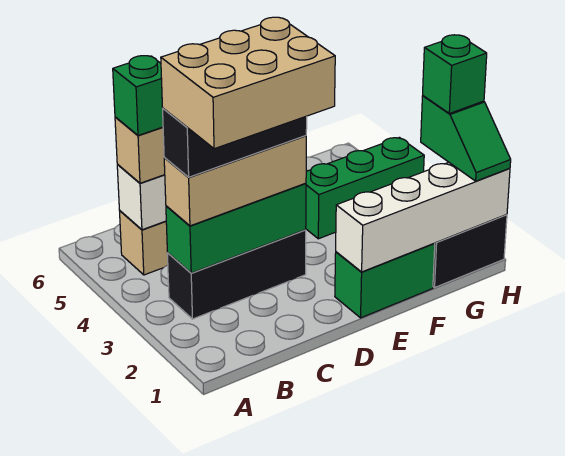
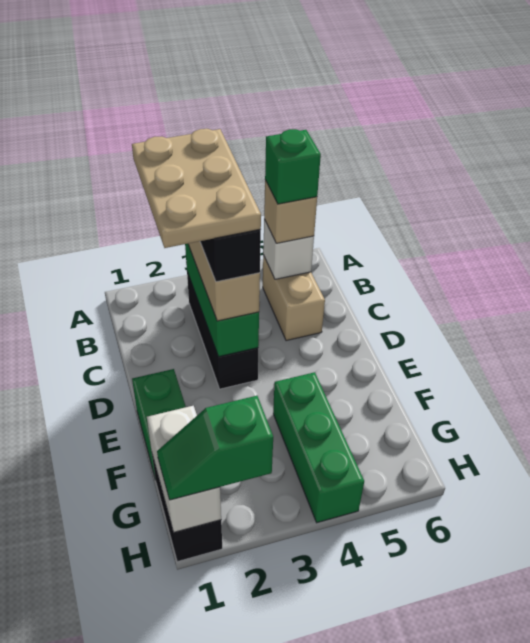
tan 2x3 brick [161,17,335,149] -> tan 2x3 plate [132,129,261,248]
white 1x4 brick [336,162,510,272] -> white 1x2 brick [147,406,221,532]
green 1x1 brick [423,35,487,113] -> none

